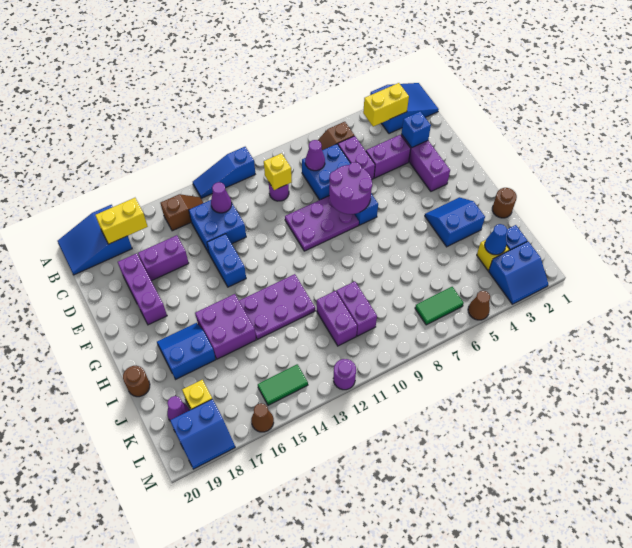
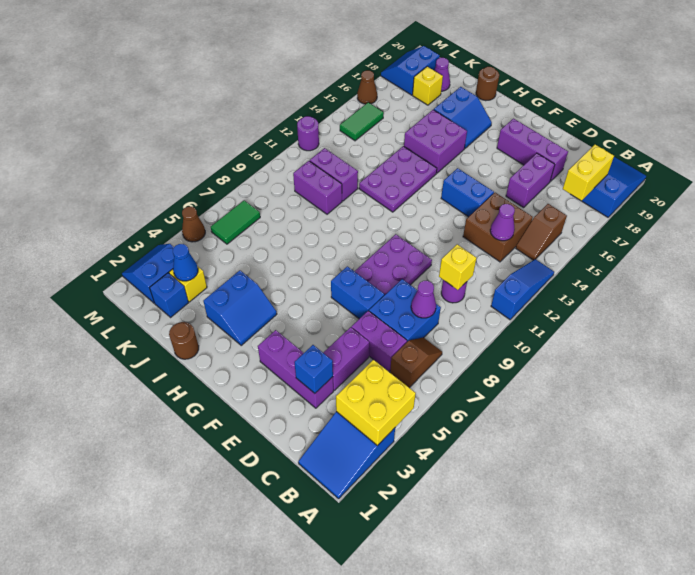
yellow 1x2 brick [363,83,409,127] -> yellow 2x2 brick [336,360,416,446]
blue 2x2 brick [189,200,246,253] -> brown 2x2 brick [463,193,533,262]
purple 2x2 round brick [329,162,372,214] -> none

